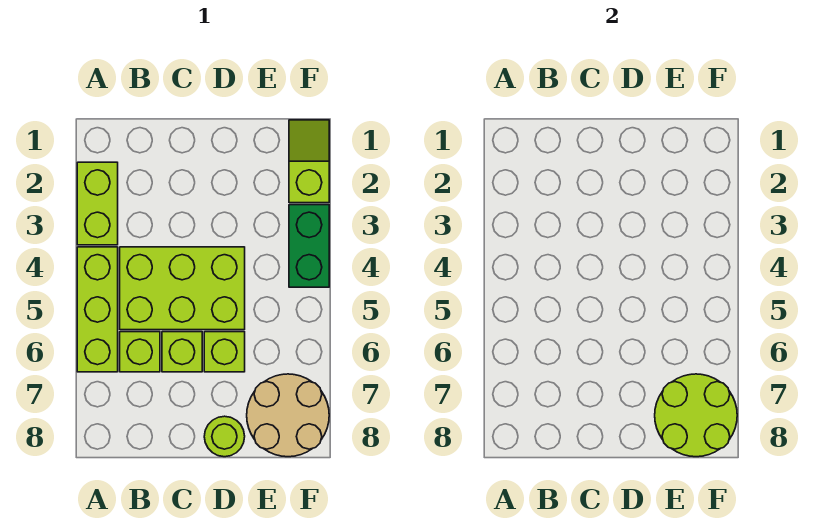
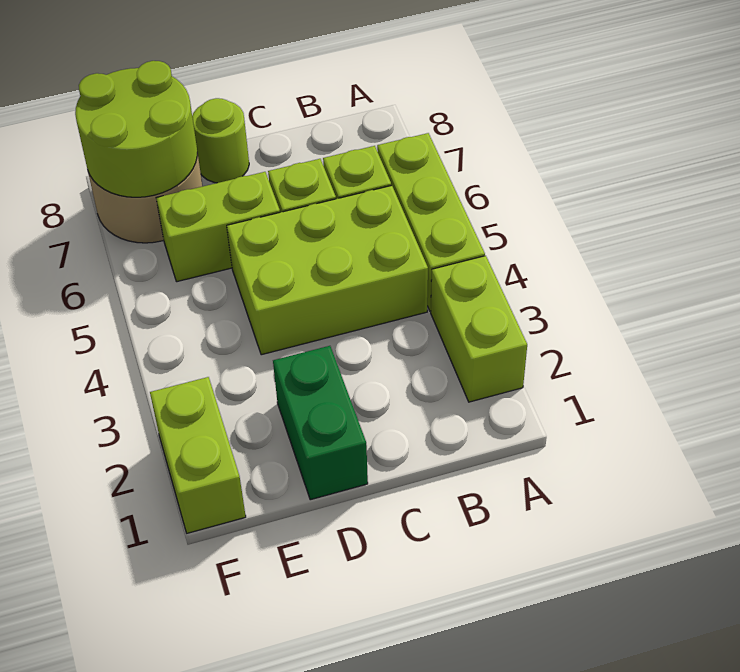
lime 1x1 brick [204,332,245,372] -> lime 1x2 brick [156,172,280,282]
lime 1x2 slope [289,120,329,203] -> lime 1x2 brick [150,377,246,533]
green 1x2 brick [289,205,329,287] -> green 1x2 brick moved to [273,346,368,500]

